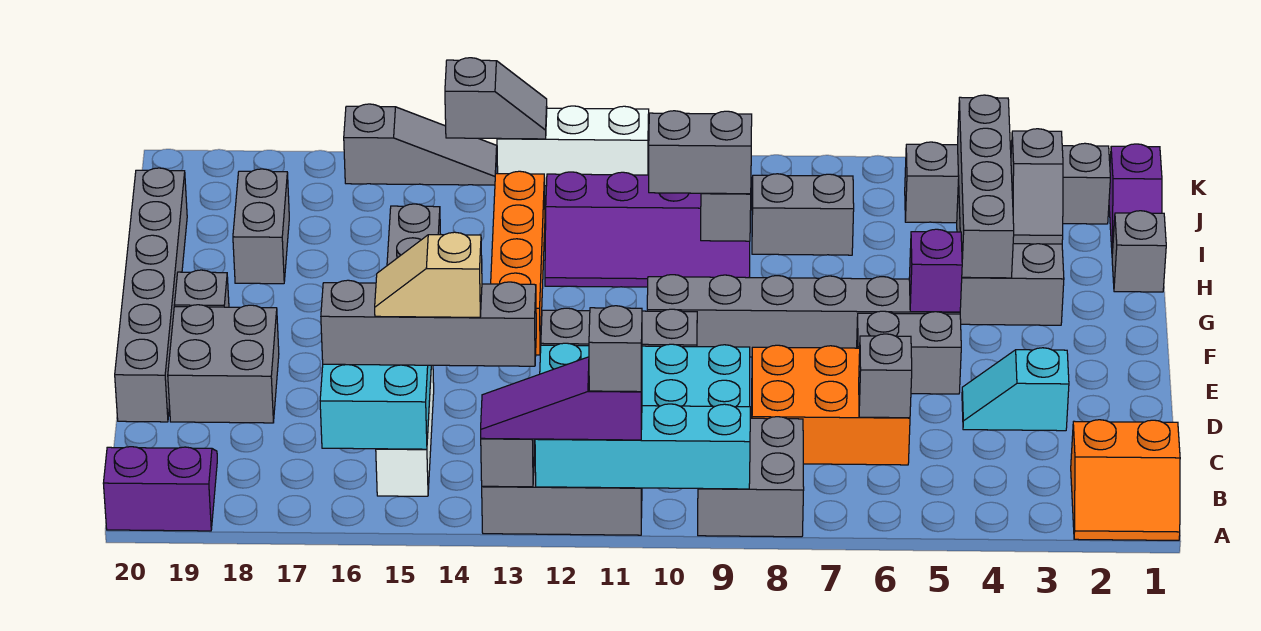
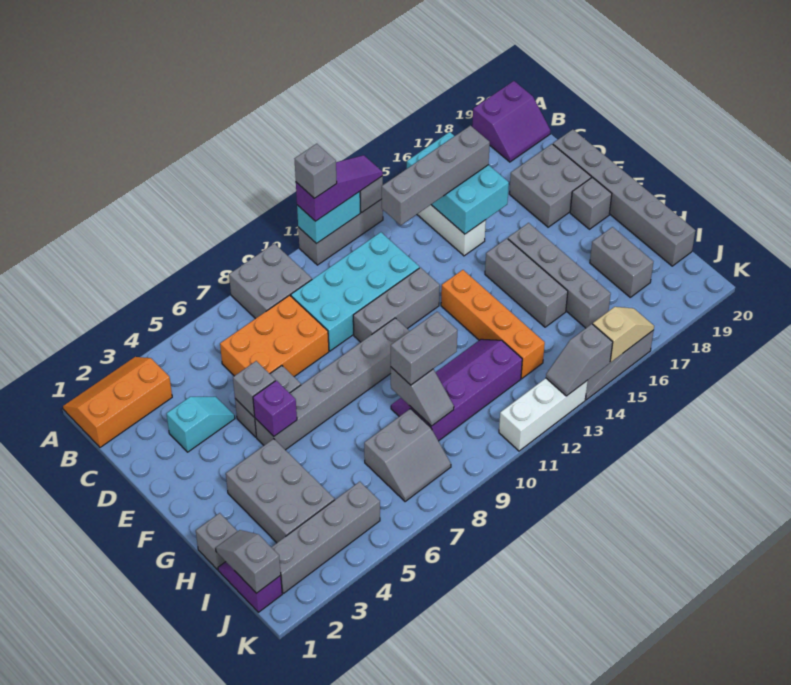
orange 2x2 slope [1071,420,1180,540] -> orange 2x3 slope [63,357,172,447]
cyan 1x4 brick [535,404,750,489] -> cyan 1x2 brick [297,192,360,244]
grey 1x1 brick [859,334,912,418] -> grey 1x1 brick moved to [233,361,275,417]
tan 1x2 slope [375,232,482,317] -> tan 1x2 slope moved to [593,307,654,362]
grey 1x4 brick [958,95,1014,278] -> grey 1x4 brick moved to [508,223,611,328]
grey 1x2 slope [1011,129,1063,244] -> grey 1x2 slope moved to [216,530,281,593]

